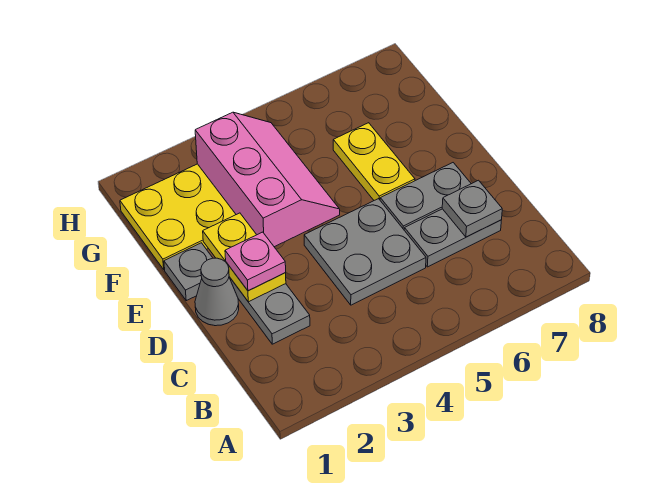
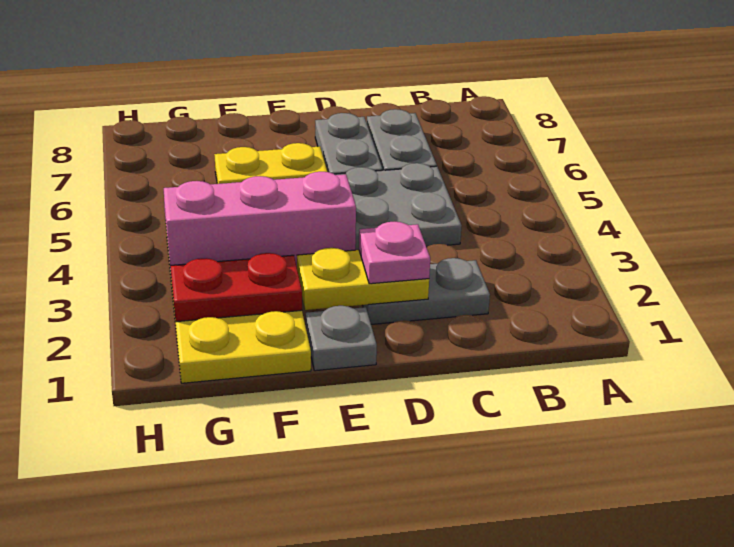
grey 1x1 plate [442,180,502,237] -> none
grey 1x1 cone [195,258,239,326] -> none
none -> red 1x2 plate [170,253,302,322]

